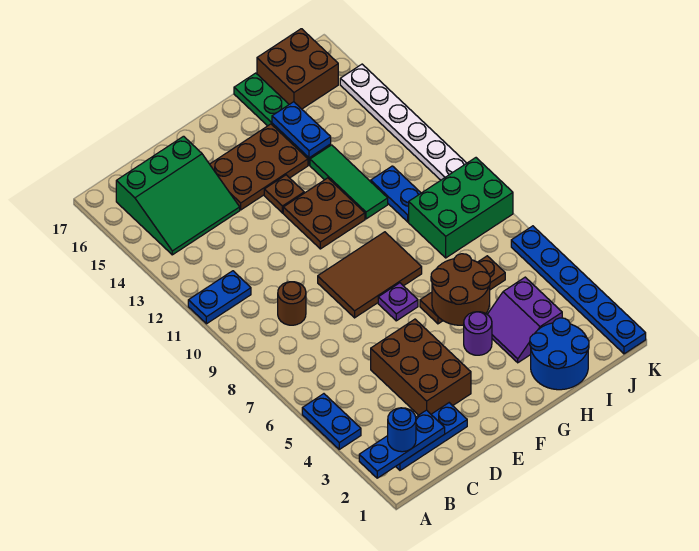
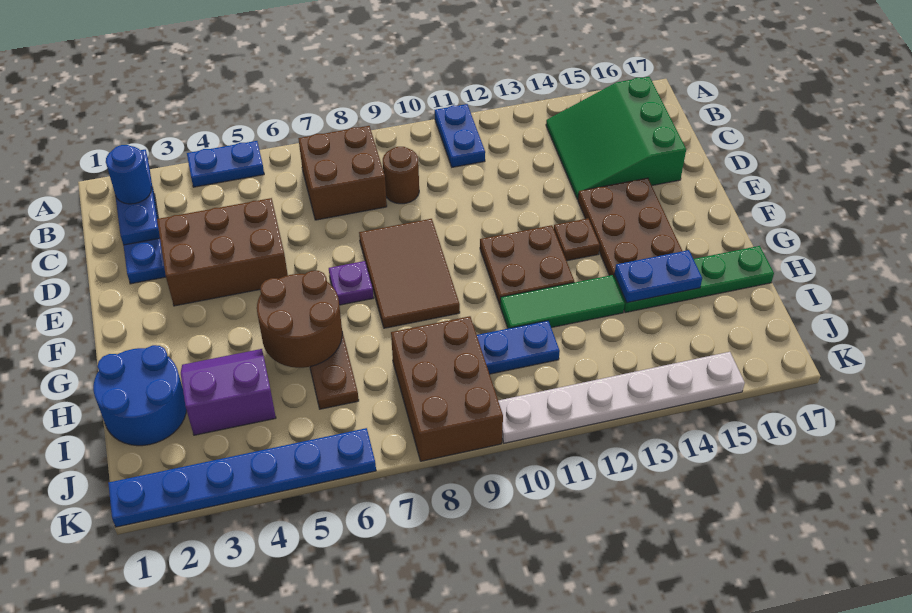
purple 1x1 round brick [464,312,492,355] -> none
green 2x3 brick [409,158,513,258] -> brown 2x3 brick [391,316,503,461]
brown 2x2 brick [257,29,338,109] -> brown 2x2 brick moved to [298,126,387,220]

